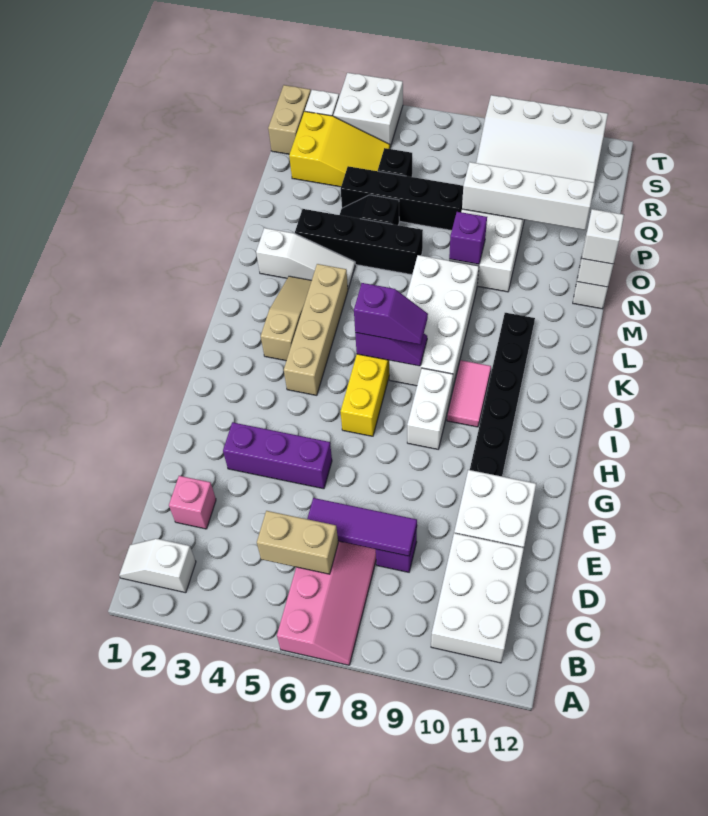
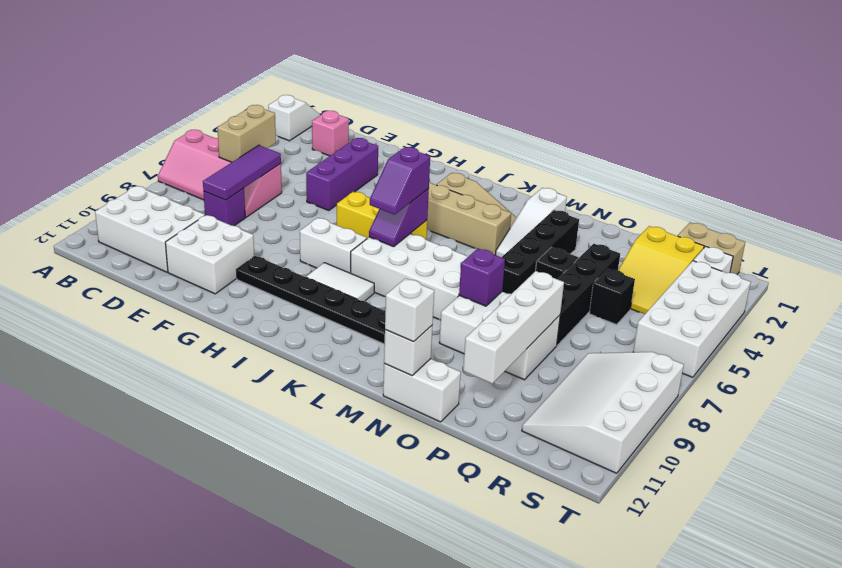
pink 1x2 tile [447,360,491,427] -> white 1x2 tile [306,263,374,301]
white 2x2 brick [333,73,403,147] -> white 2x4 brick [633,261,751,377]

